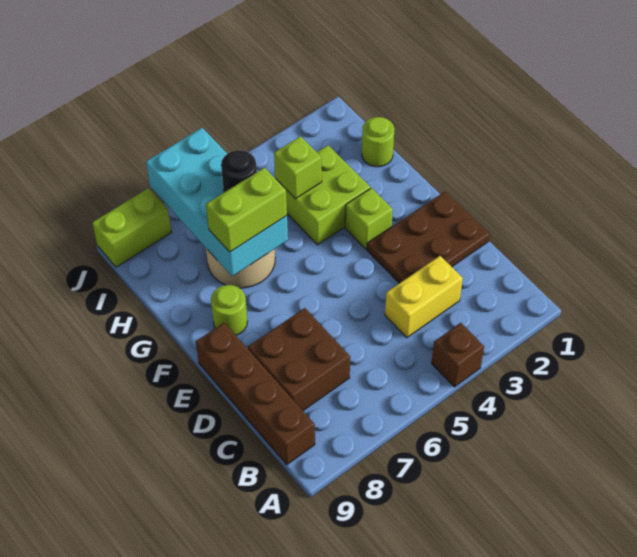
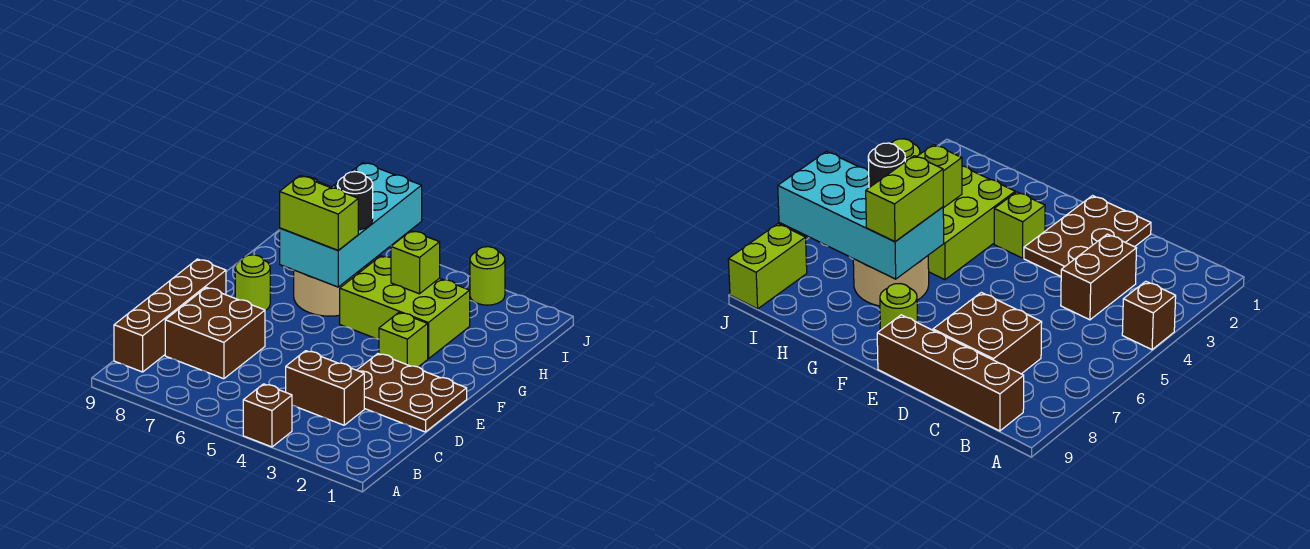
yellow 1x2 brick [385,256,463,338] -> brown 1x2 brick [286,351,364,425]
lime 2x2 brick [276,145,370,245] -> lime 2x3 brick [340,256,470,359]
lime 1x1 round brick [362,117,394,167] -> lime 1x1 round brick moved to [470,247,505,305]

